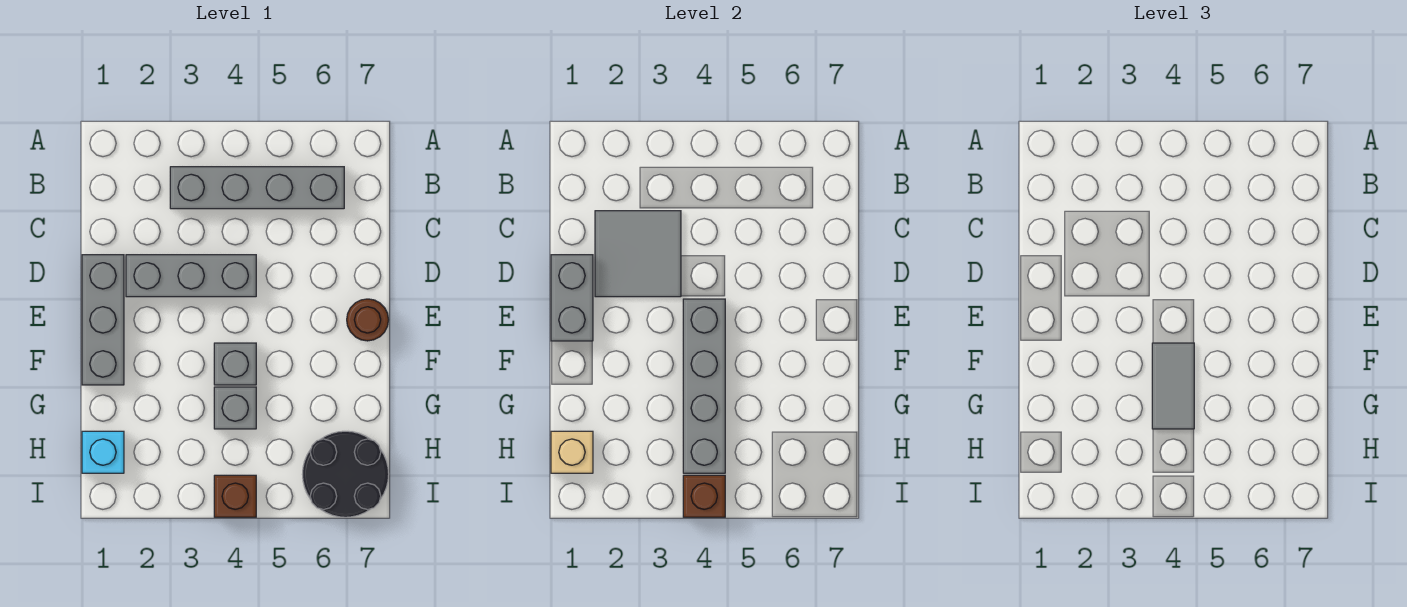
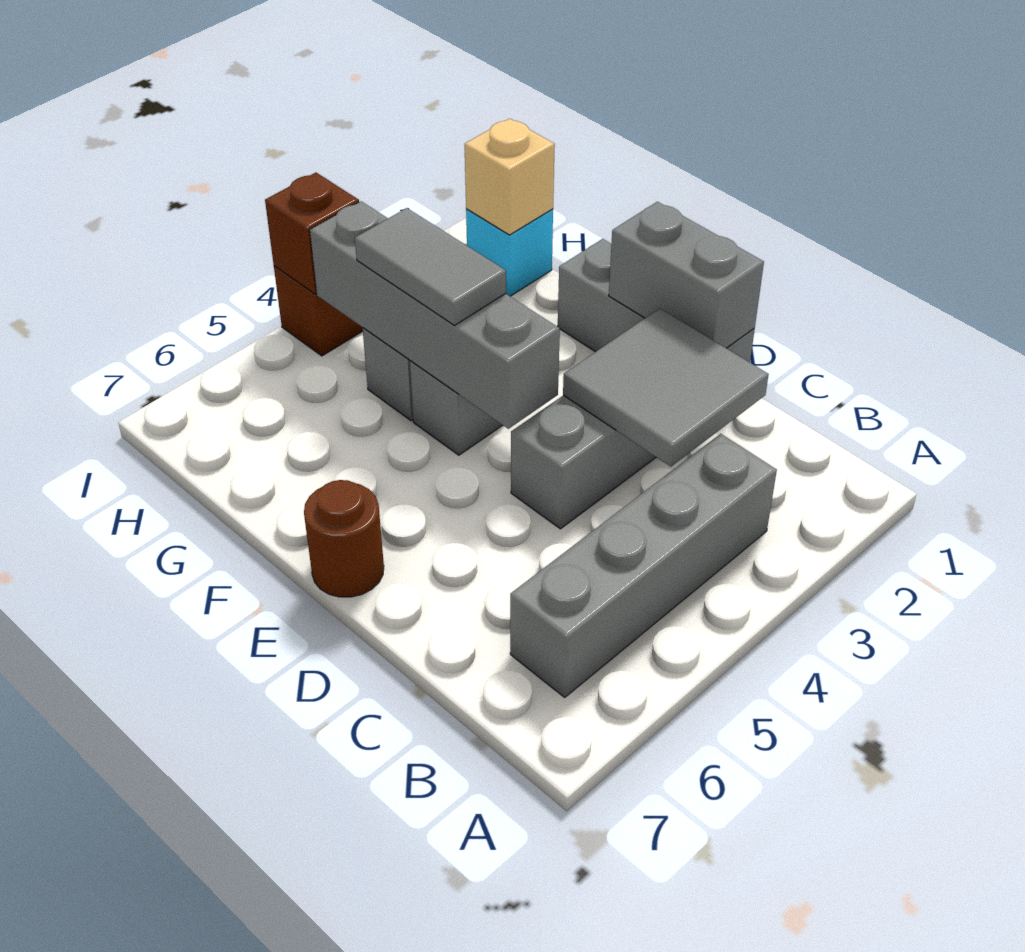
black 2x2 round brick [303,431,389,517] -> none

